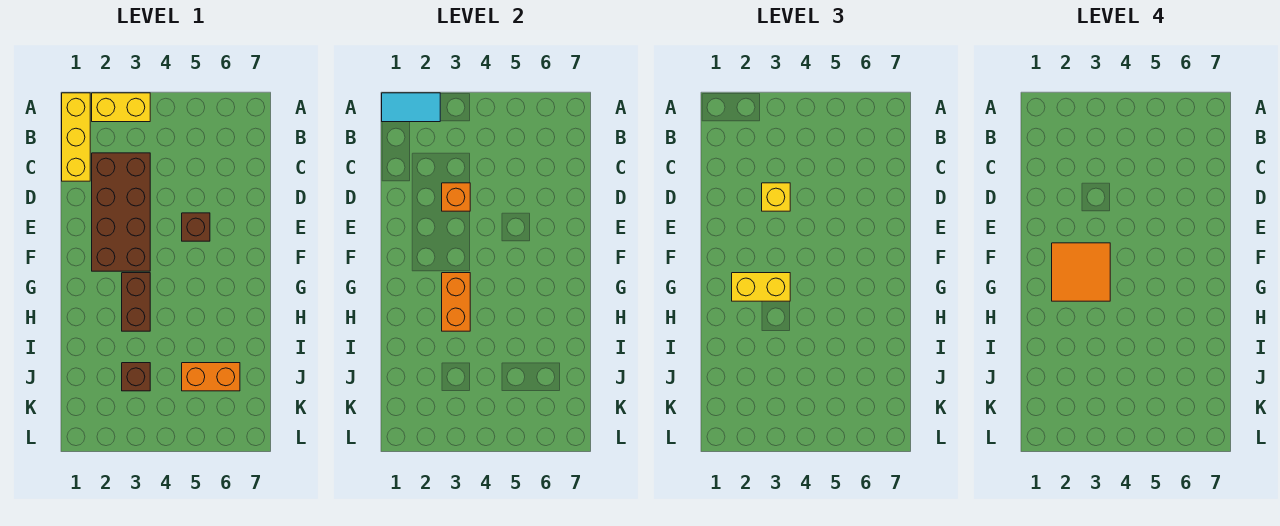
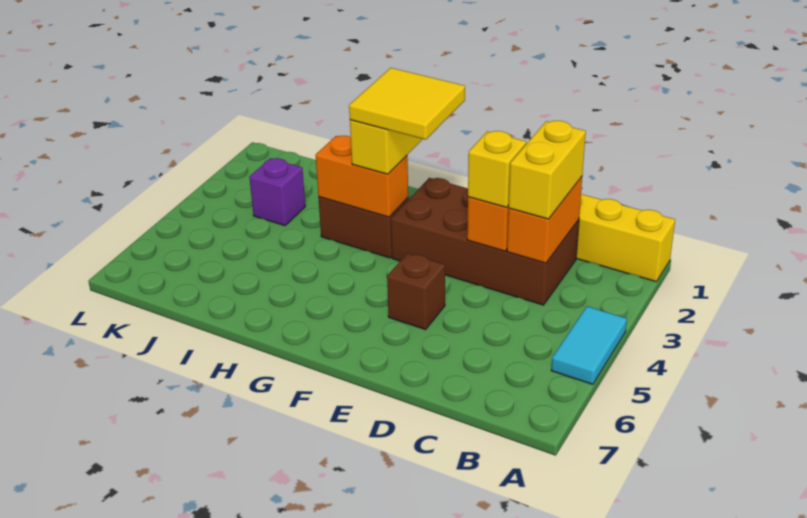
cyan 1x2 tile [382,93,440,122] -> cyan 1x2 tile moved to [551,306,627,384]
yellow 1x2 brick [92,93,150,122] -> yellow 1x2 brick moved to [509,121,586,219]
orange 2x2 tile [1052,243,1110,301] -> yellow 2x2 tile [349,68,465,140]
brown 1x1 brick [122,363,150,391] -> purple 1x1 brick [249,158,305,226]
orange 1x2 brick [182,363,240,391] -> orange 1x2 brick moved to [507,177,582,263]

